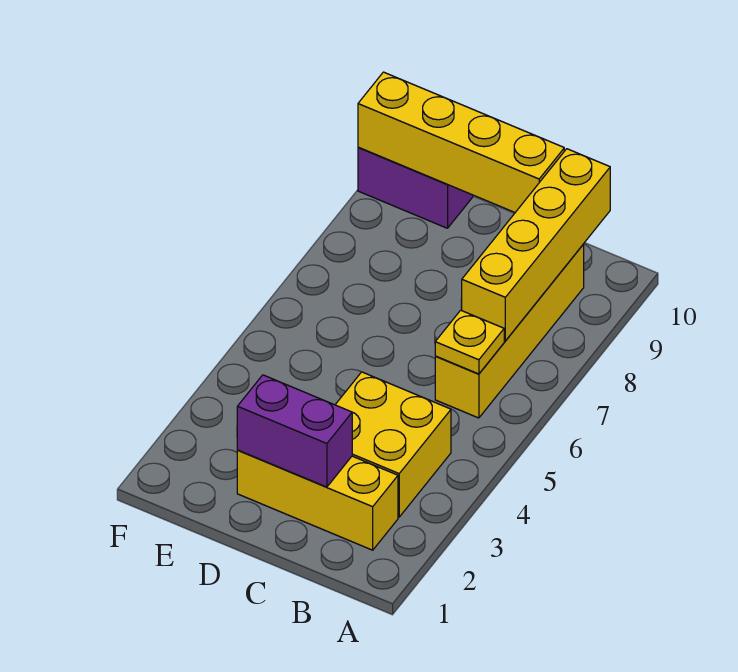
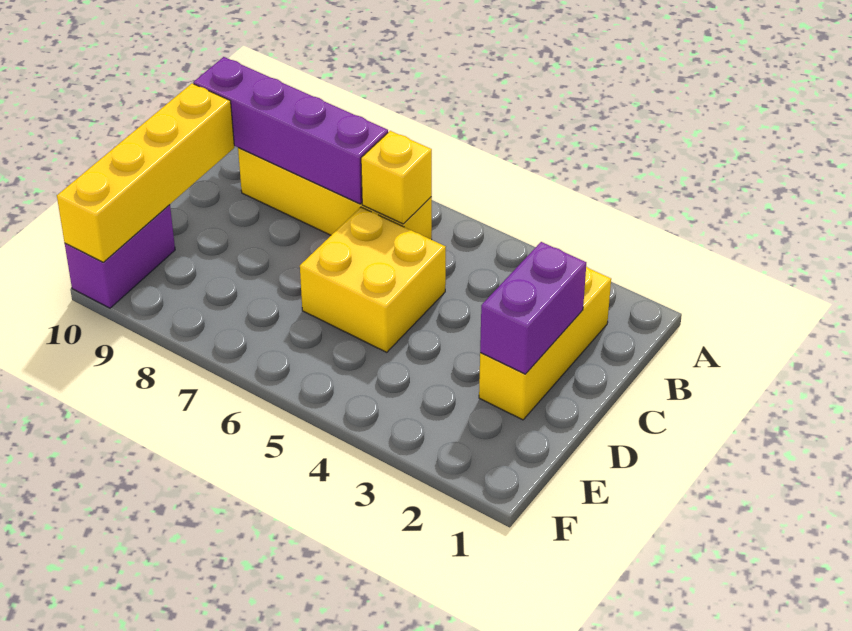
yellow 2x2 brick [335,372,451,517] -> yellow 2x2 brick moved to [300,207,446,352]
yellow 1x1 plate [435,310,504,374] -> yellow 1x1 brick [361,131,432,224]
yellow 1x4 brick [462,149,610,341] -> purple 1x4 brick [193,57,388,204]

